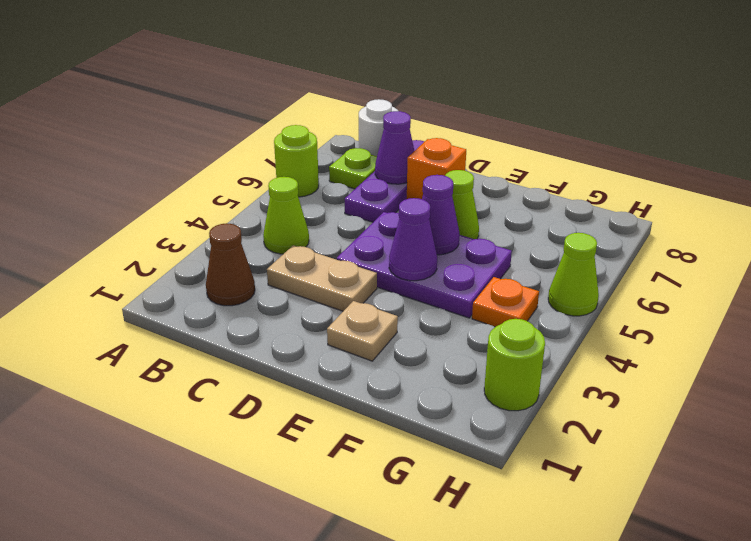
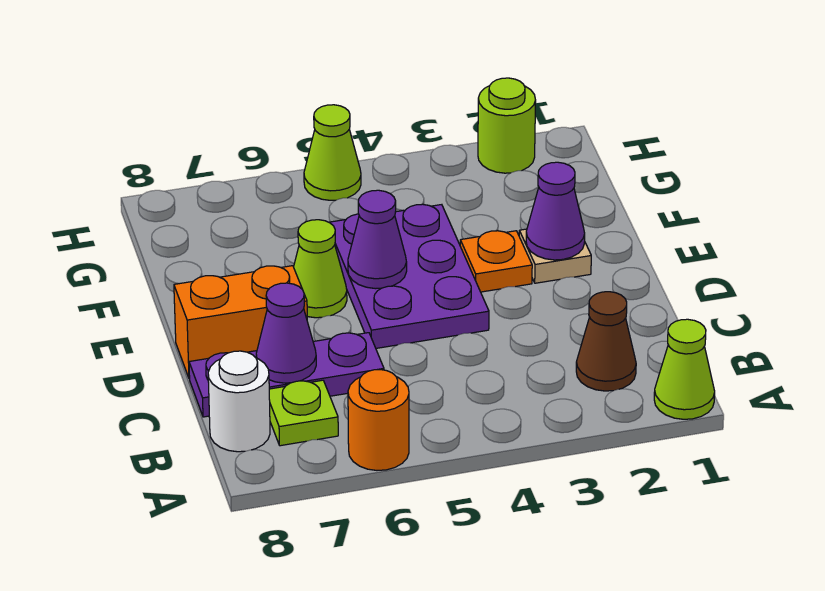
lime 1x1 round brick [274,125,319,197] -> orange 1x1 round brick [348,370,409,470]
lime 1x1 cone [263,177,309,254] -> lime 1x1 cone moved to [654,319,715,419]
tan 1x2 plate [267,245,377,311] -> none
orange 1x1 brick [407,138,466,199] -> orange 1x2 brick [174,266,307,379]
purple 1x1 cone [389,198,437,281] -> purple 1x1 cone moved to [526,162,585,260]
orange 1x1 plate [472,277,539,327] -> orange 1x1 plate moved to [460,231,532,292]

